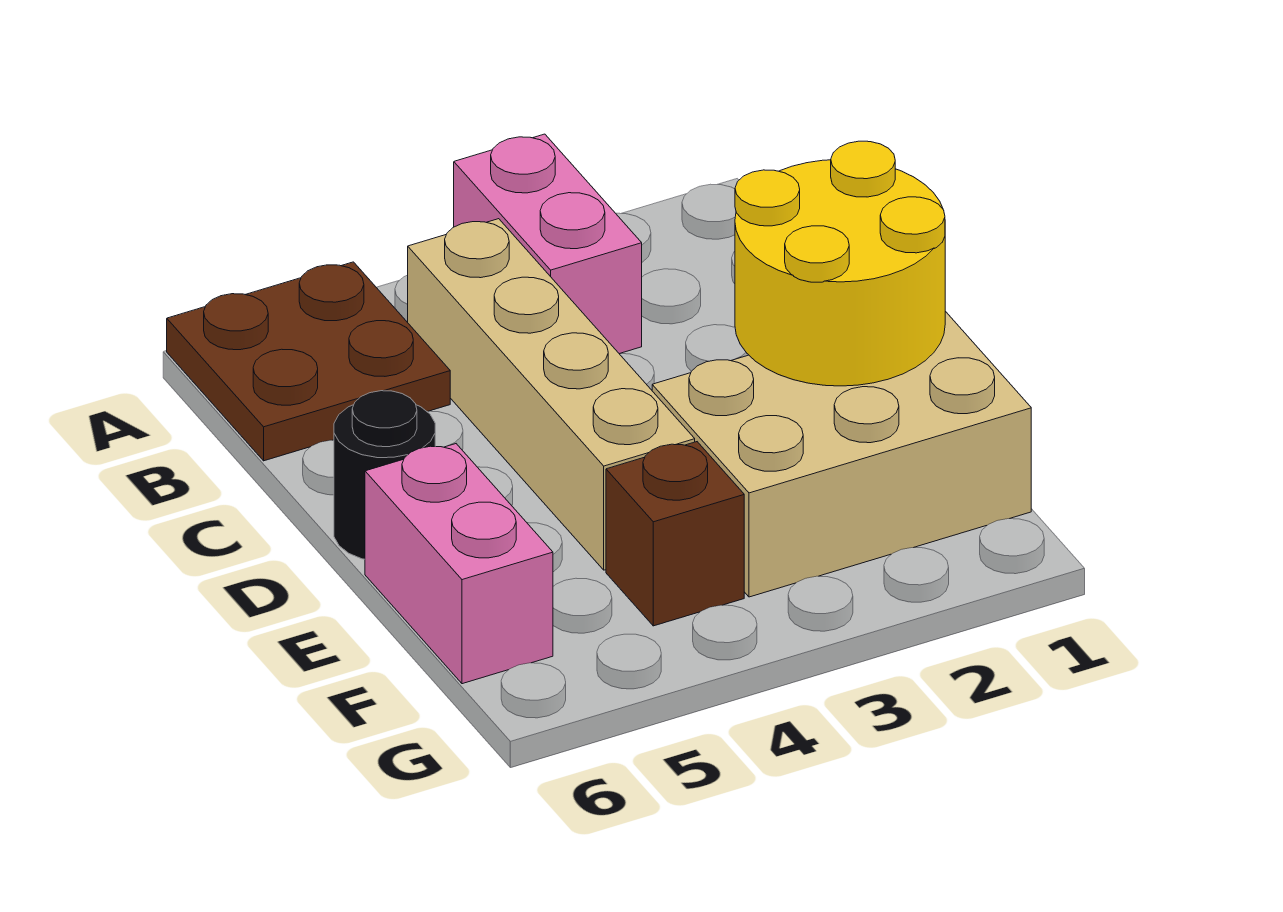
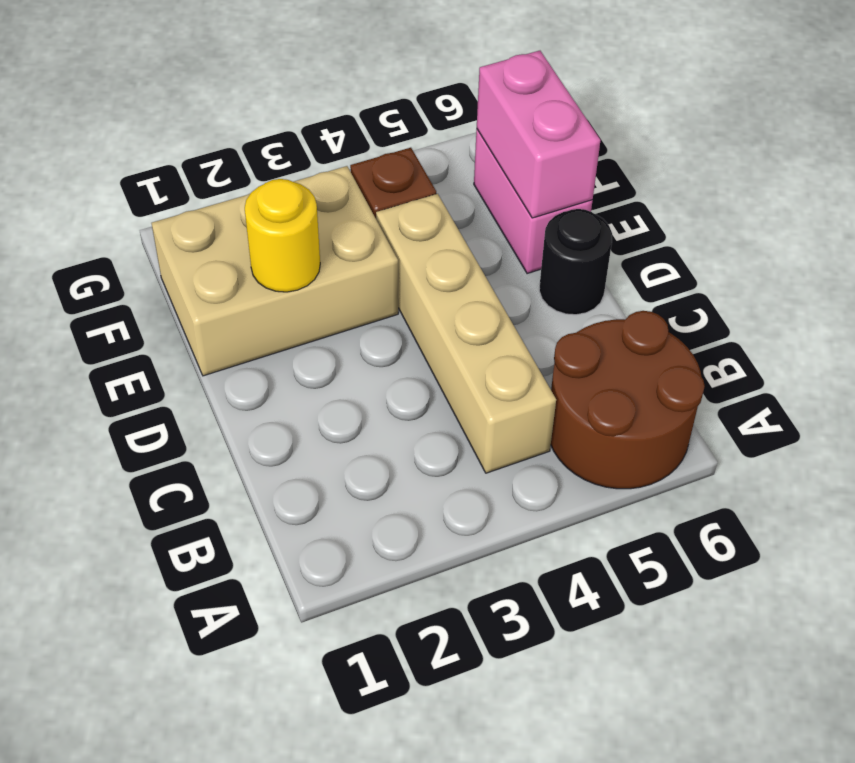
pink 1x2 brick [454,134,642,354] -> pink 1x2 brick moved to [477,51,601,218]
brown 2x2 plate [167,262,450,461] -> brown 2x2 round brick [551,311,705,489]
yellow 2x2 round brick [735,141,945,386] -> yellow 1x1 round brick [245,179,320,292]

